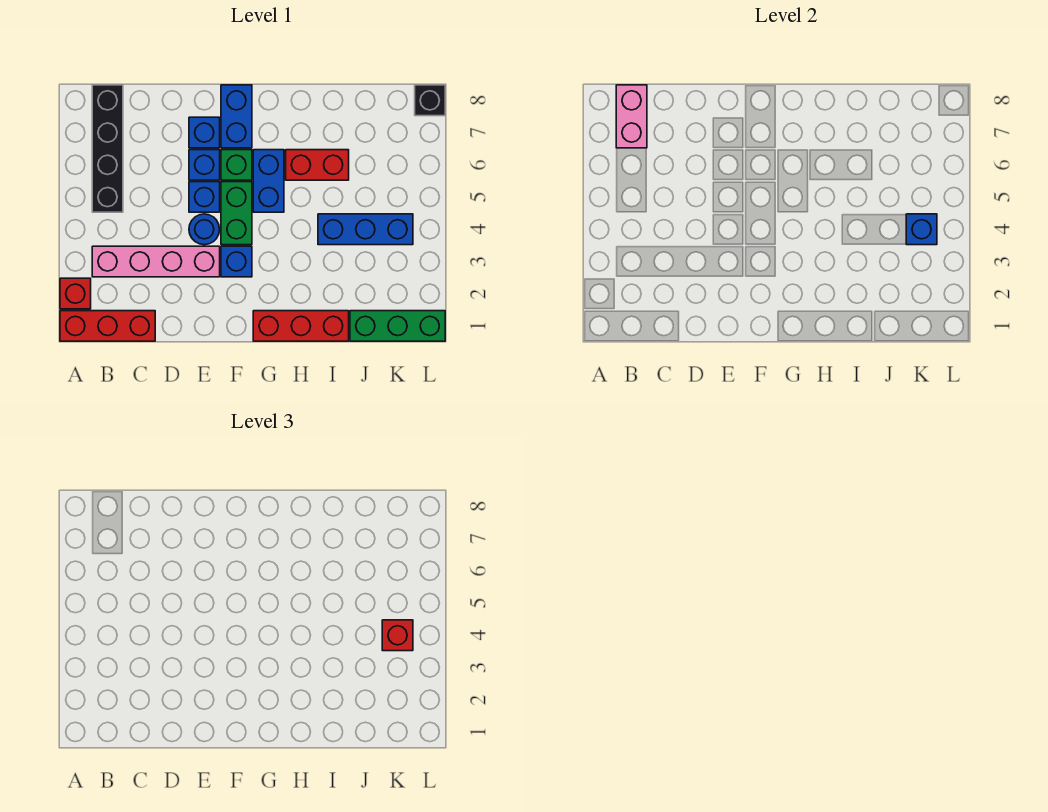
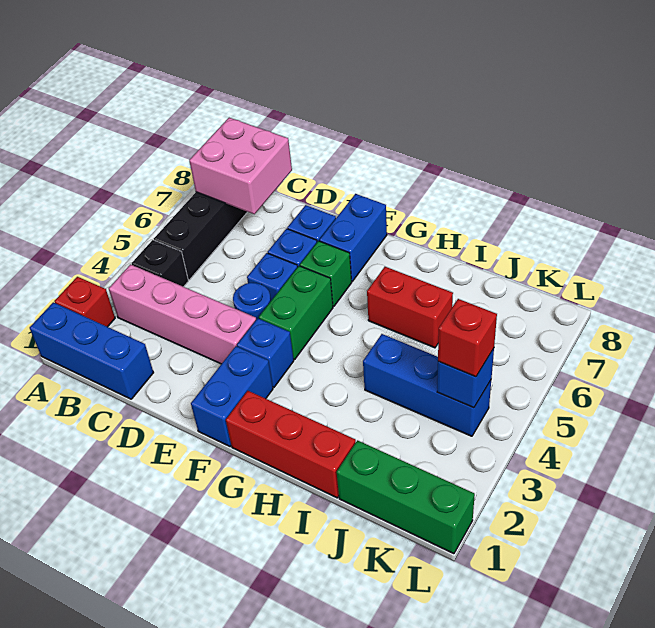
red 1x3 brick [60,311,155,341] -> blue 1x3 brick [30,302,154,399]
pink 1x2 brick [616,85,647,148] -> pink 2x2 brick [189,118,292,214]
blue 1x2 brick [253,150,284,212] -> blue 1x2 brick moved to [191,346,273,446]
black 1x1 brick [415,85,445,116] -> black 1x1 brick moved to [132,240,188,287]

